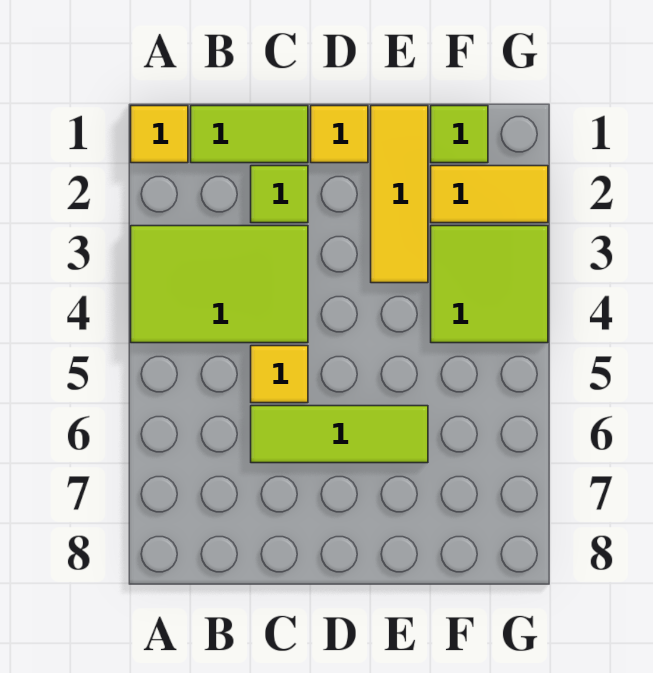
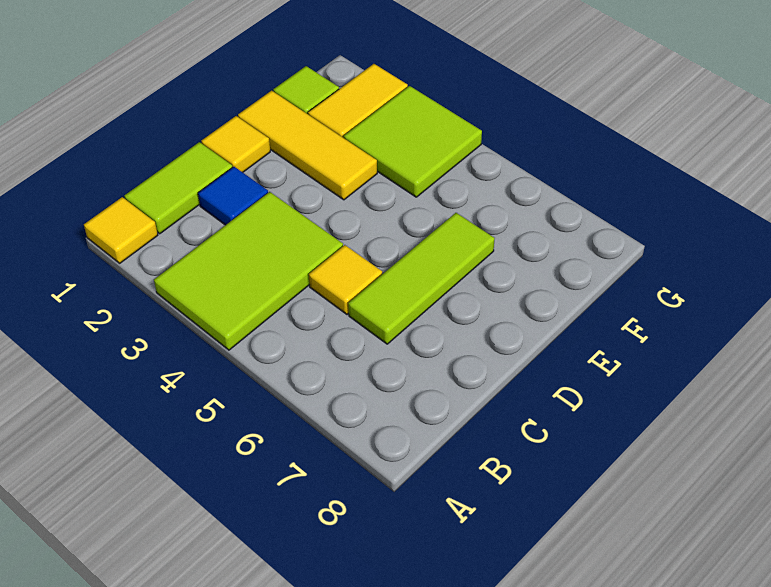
lime 1x1 tile [251,166,308,223] -> blue 1x1 tile [198,167,268,225]

